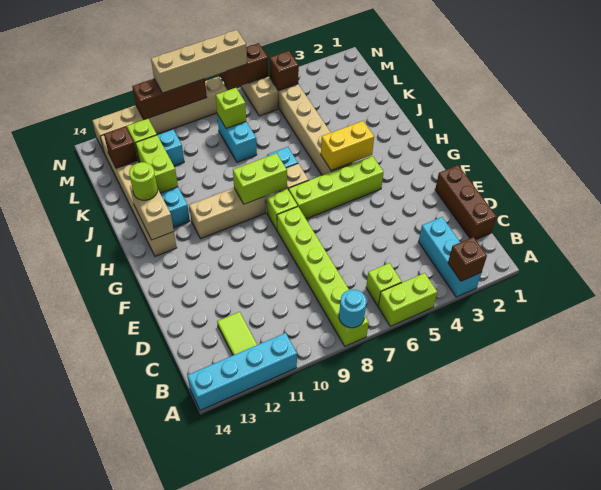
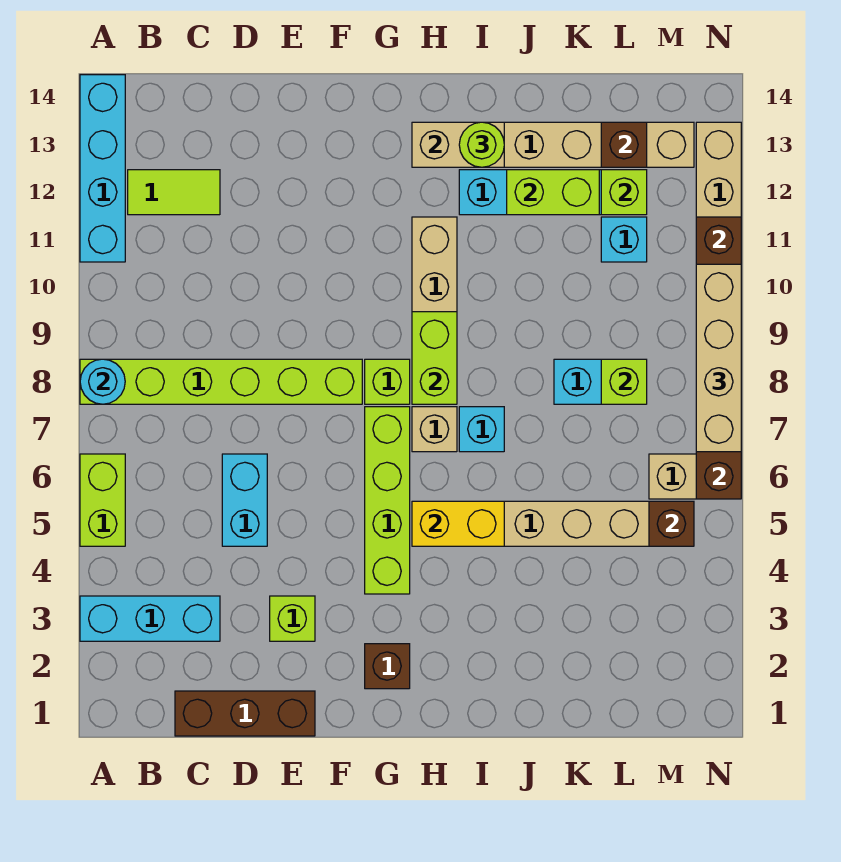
brown 1x1 brick [448,237,487,281] -> brown 1x1 brick moved to [365,644,410,689]
lime 1x1 brick [366,263,402,306] -> lime 1x1 brick moved to [270,596,315,641]
none -> cyan 1x2 brick [222,454,267,546]
yellow 1x2 brick [321,121,374,171] -> yellow 1x2 brick turned to [412,501,504,546]

